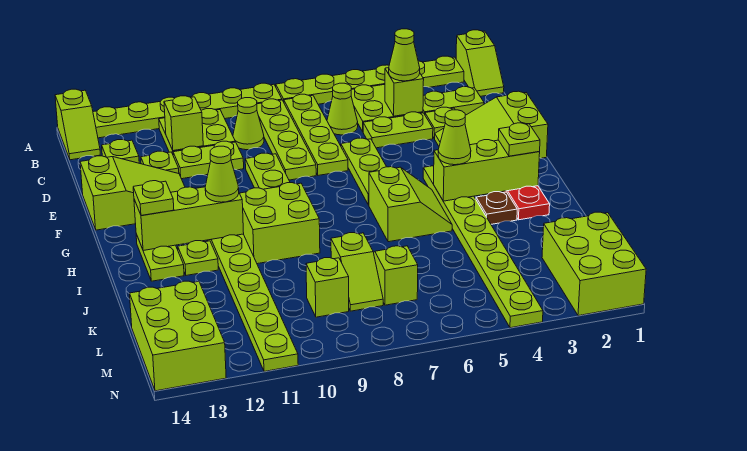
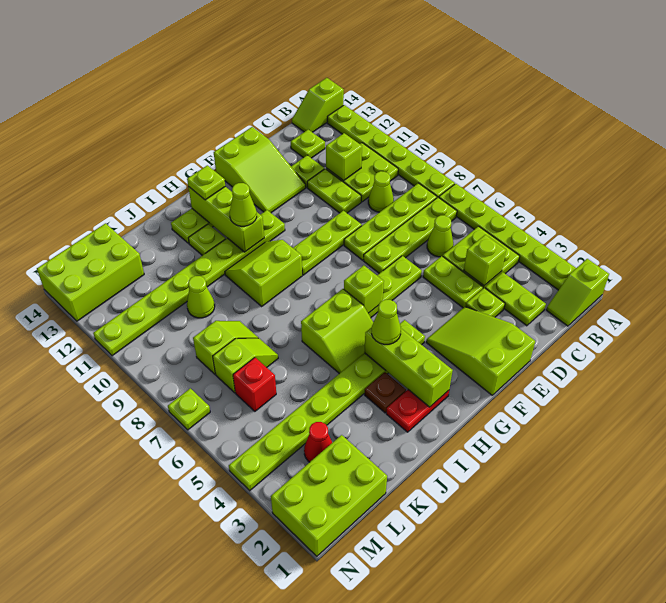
lime 1x1 cone [389,29,420,81] -> lime 1x1 cone moved to [187,276,215,318]
lime 1x1 plate [498,123,540,156] -> lime 1x1 plate moved to [168,388,210,430]
lime 2x2 brick [240,183,320,264] -> lime 2x2 slope [225,240,302,306]
lime 1x2 slope [331,233,383,311] -> lime 1x2 slope turned to [193,321,258,374]
none -> red 1x1 cone [304,422,332,462]
none -> red 1x1 brick [233,358,276,411]
lime 1x1 brick [306,258,349,317] -> lime 1x1 brick moved to [344,265,384,313]

